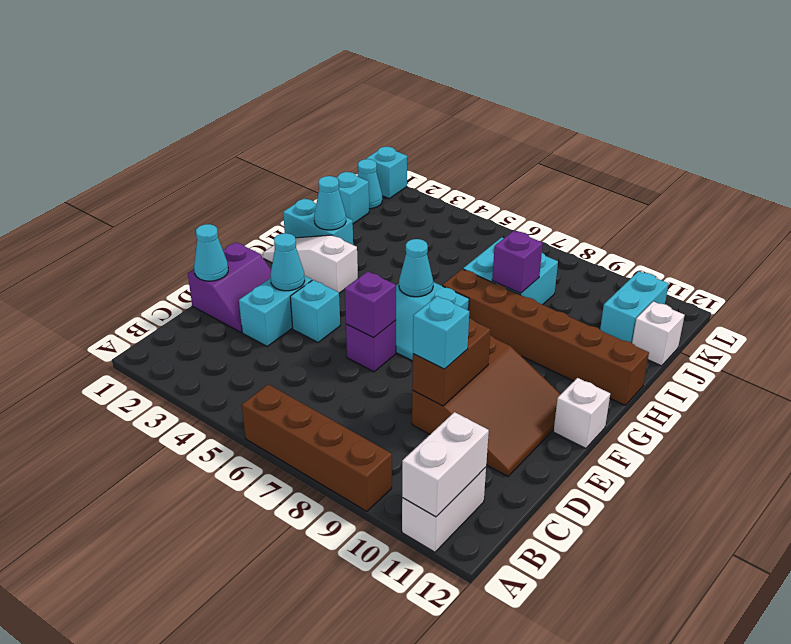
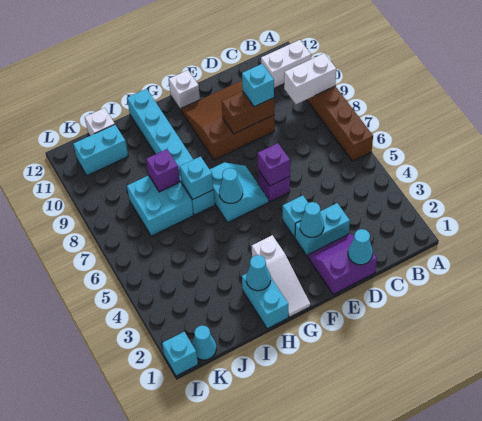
white 1x2 brick [402,412,489,517] -> white 1x2 brick moved to [284,53,336,104]
brown 1x6 brick [442,269,649,405] -> cyan 1x6 brick [127,89,215,215]
cyan 1x1 brick [336,172,369,224] -> cyan 1x1 brick moved to [180,156,213,199]

